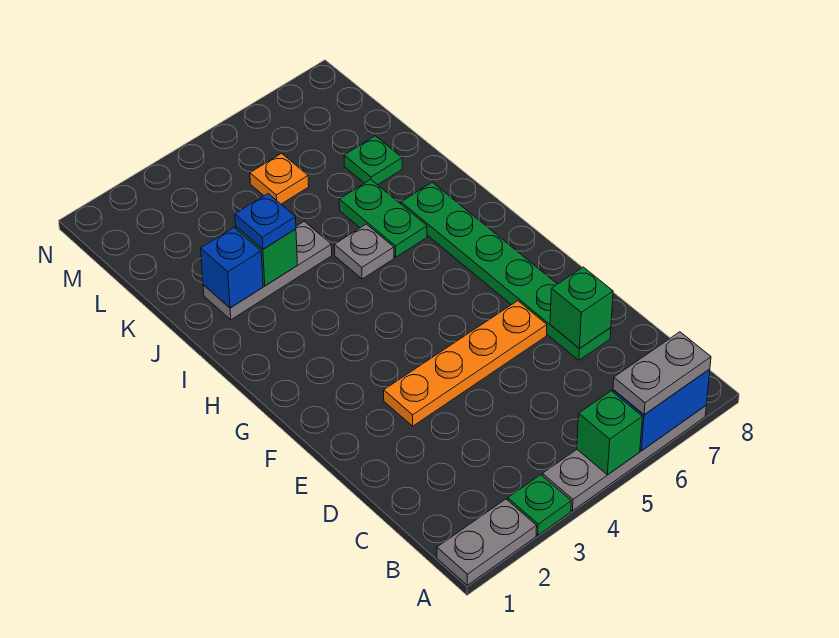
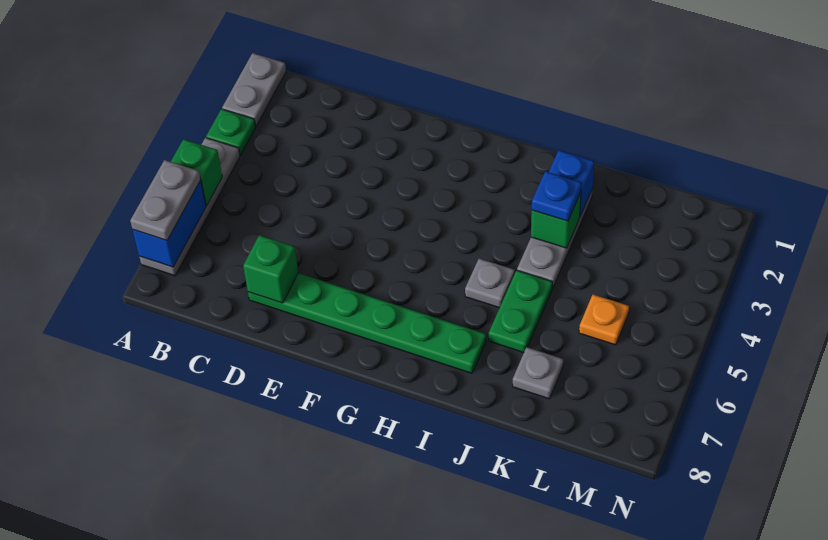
orange 1x4 plate [384,301,547,426] -> none
green 1x2 plate [339,180,427,257] -> green 1x2 plate turned to [489,270,552,353]
green 1x1 plate [344,136,402,185] -> grey 1x1 plate [513,347,563,399]

